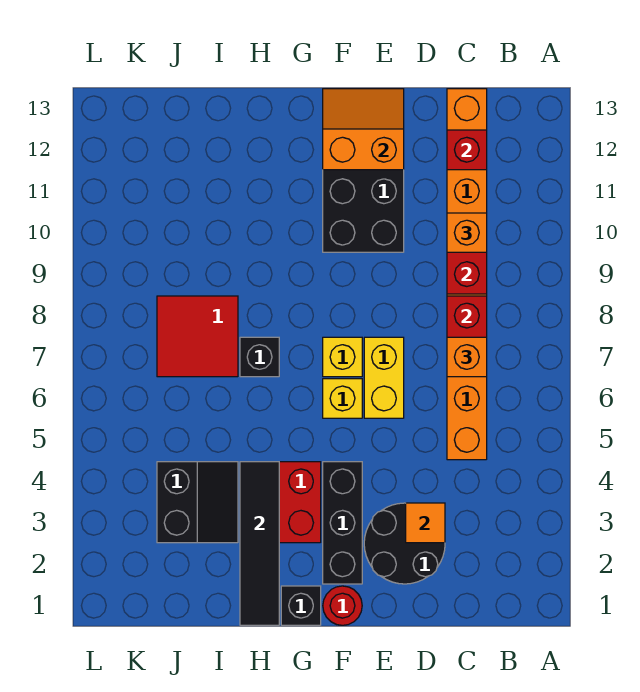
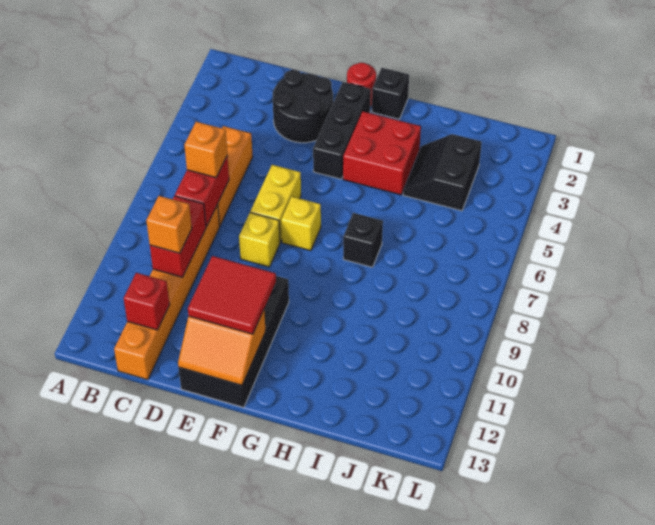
orange 1x1 tile [406,503,445,543] -> none
yellow 1x1 brick [323,379,362,418] -> yellow 1x1 brick moved to [239,213,280,267]
black 1x4 tile [240,462,279,625] -> none
red 2x2 tile [157,296,238,377] -> red 2x2 tile moved to [188,256,276,334]

